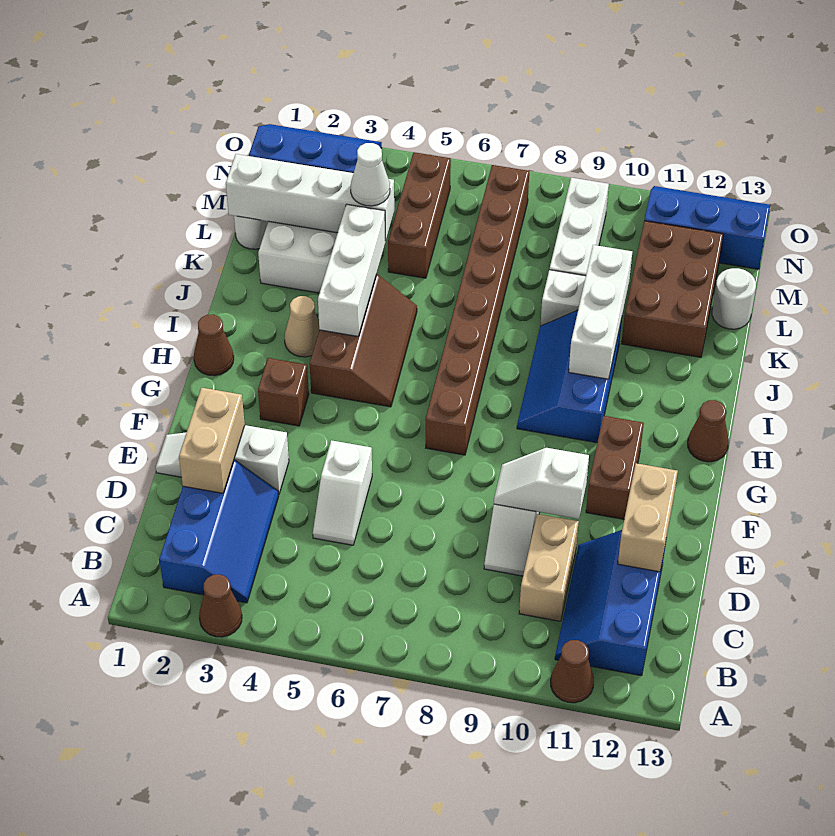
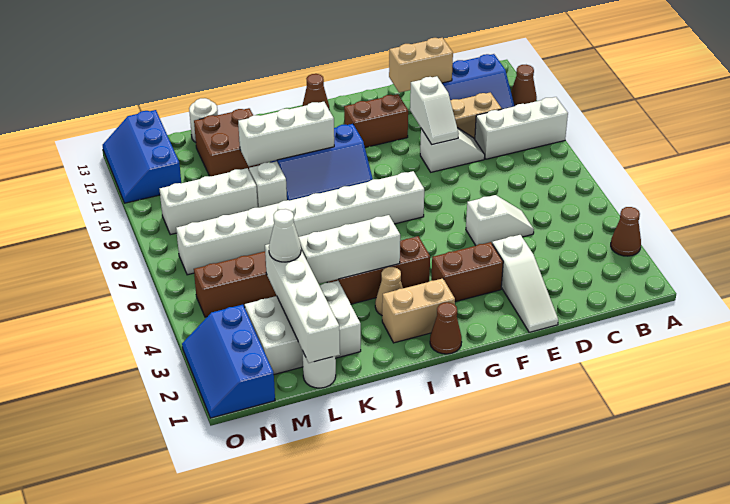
none -> white 1x3 brick [475,97,568,159]
blue 2x3 slope [159,460,279,603] -> none
tan 1x2 brick [179,388,245,493] -> tan 1x2 brick moved to [382,278,455,343]
brown 1x1 brick [258,358,309,426] -> brown 1x2 brick [431,242,503,302]
brown 1x8 brick [426,165,529,455] -> white 1x8 brick [176,171,424,275]
brown 2x3 brick [621,221,723,357] -> brown 2x2 brick [194,108,268,176]

